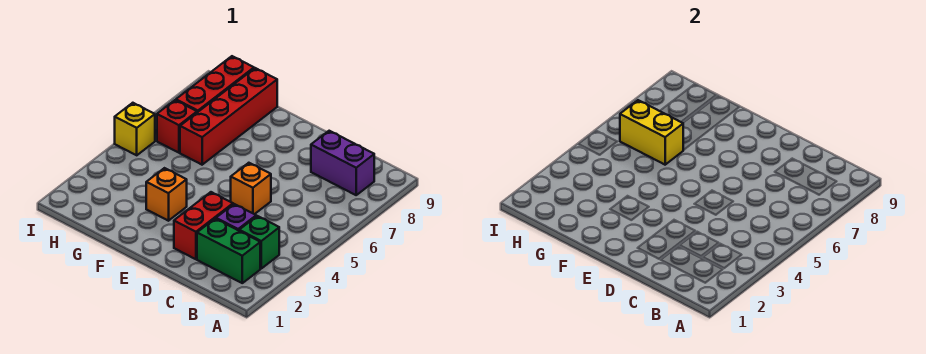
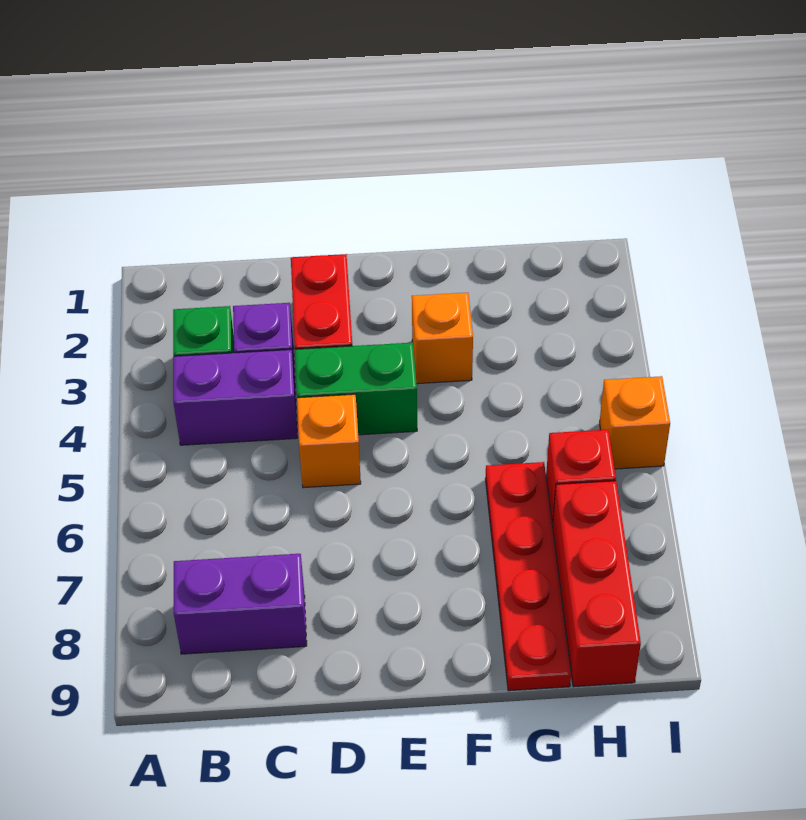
green 1x2 brick [197,219,260,283] -> green 1x2 brick moved to [295,343,417,435]
none -> purple 1x2 brick [173,350,298,445]
red 1x4 brick [180,68,277,165] -> red 1x4 plate [485,462,571,691]
yellow 1x2 brick [620,100,683,165] -> none
yellow 1x1 brick [115,103,155,155] -> orange 1x1 brick [600,376,670,469]

